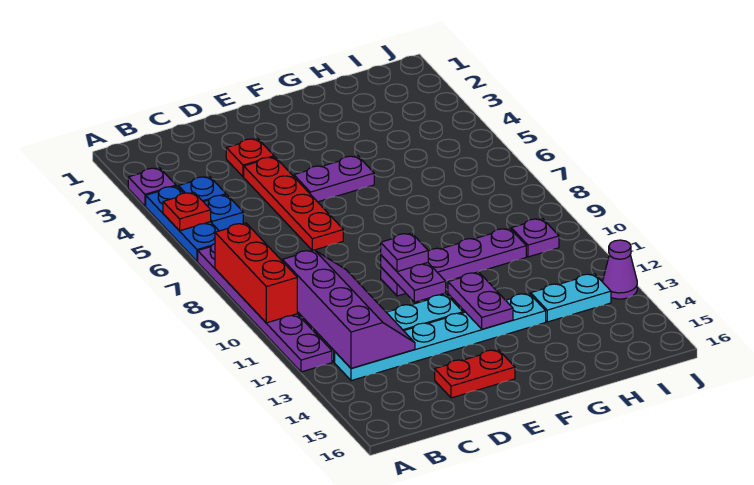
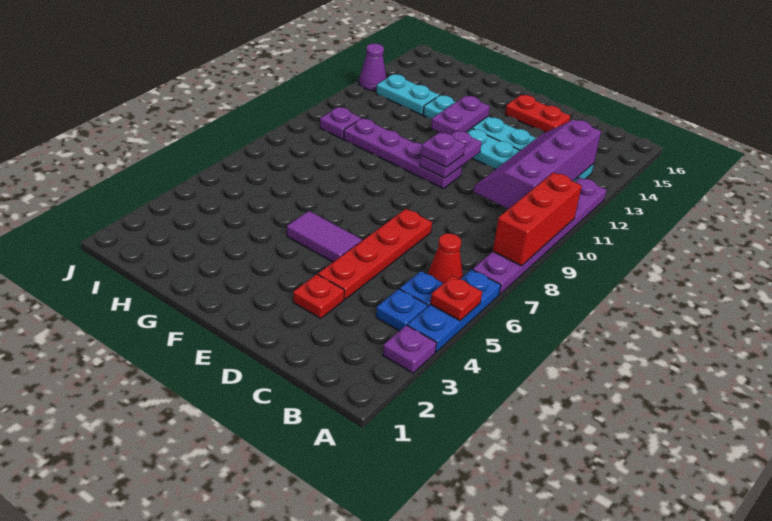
none -> red 1x1 cone [428,234,463,283]
purple 1x2 plate [294,156,374,202] -> purple 1x2 tile [287,211,362,262]

